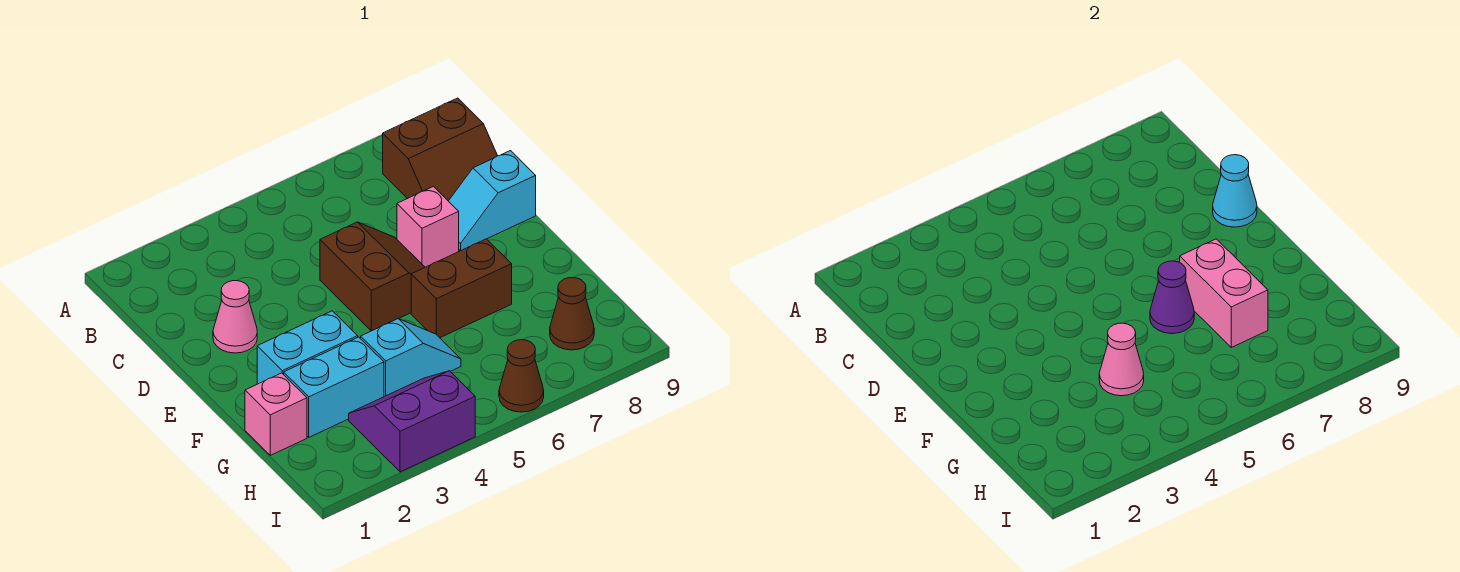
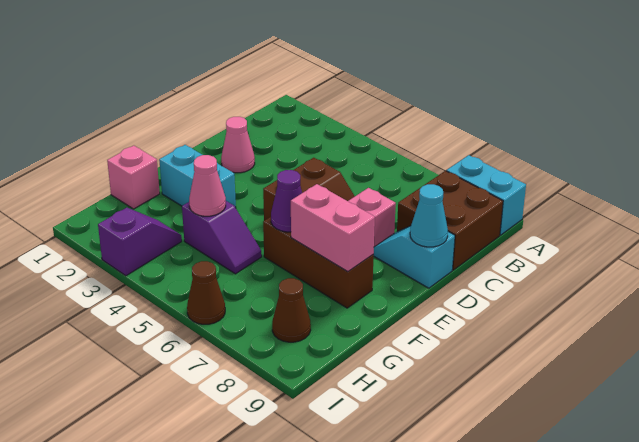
brown 2x2 slope [383,98,497,201] -> brown 2x2 brick [397,171,503,270]
brown 1x2 brick [411,239,512,338] -> brown 1x3 brick [263,217,374,308]
pink 1x2 brick [1180,239,1268,347] -> pink 1x2 brick turned to [291,184,375,272]
cyan 1x2 brick [284,337,384,437] -> cyan 1x2 brick moved to [447,155,526,235]
cyan 1x2 slope [361,319,461,397] -> purple 1x2 slope [182,201,262,274]
purple 2x2 slope [349,371,475,472] -> purple 1x2 slope [98,208,182,276]

